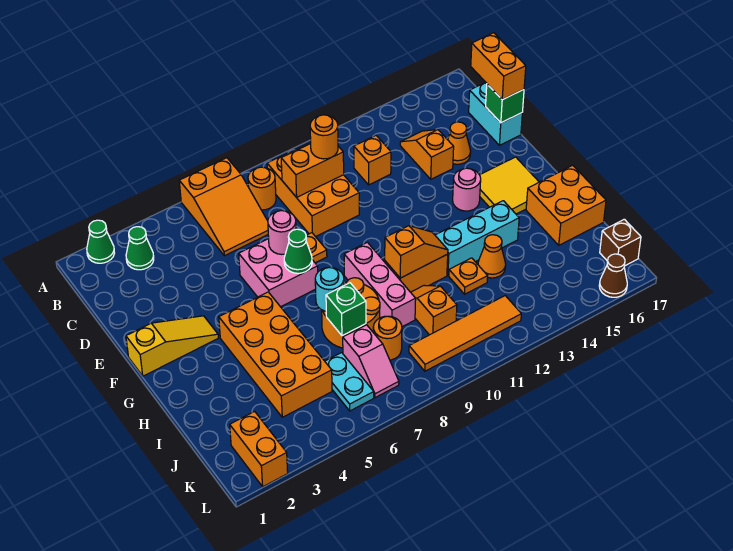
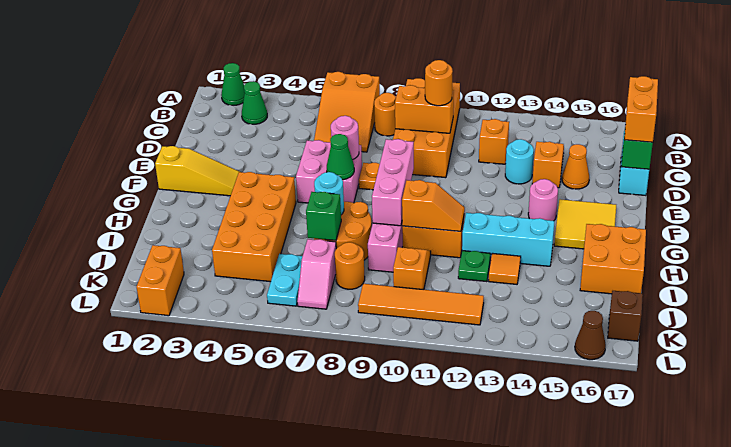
orange 2x3 brick [267,142,359,237] -> orange 2x4 brick [393,78,460,178]
none -> cyan 1x1 round brick [505,139,534,184]
none -> pink 1x3 brick [372,139,414,226]
orange 1x1 plate [449,258,488,294] -> green 1x1 plate [458,251,490,282]
orange 1x1 cone [478,235,506,278] -> orange 1x1 tile [489,253,521,284]

